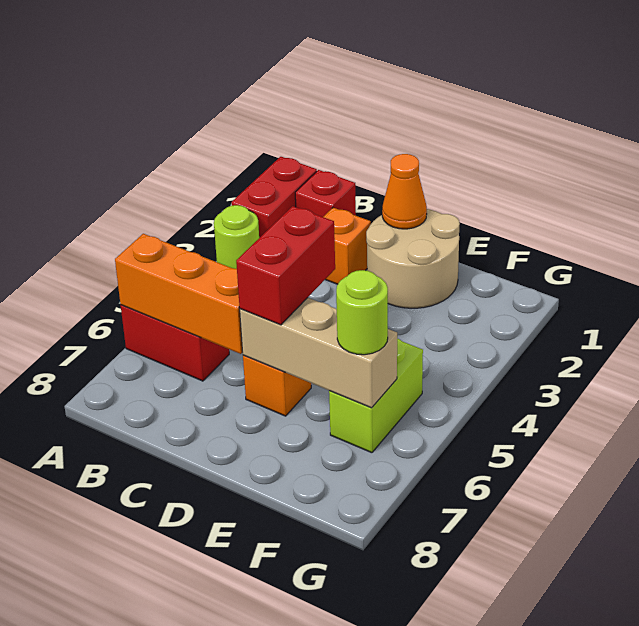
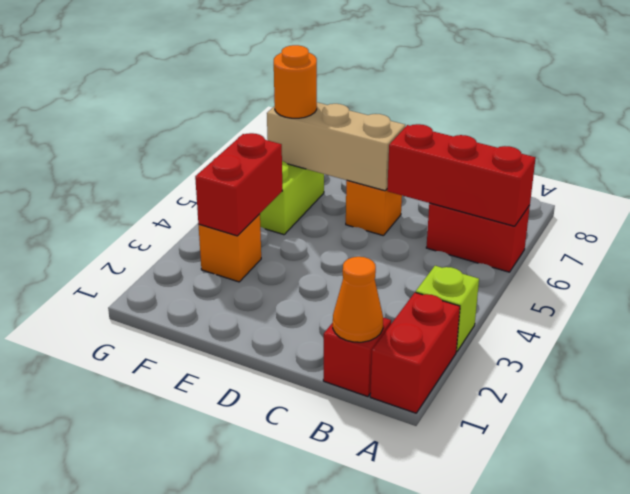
lime 1x1 round brick [214,205,259,269] -> lime 1x1 brick [416,266,479,352]
orange 1x3 brick [115,234,243,354] -> red 1x3 brick [387,124,536,226]
orange 1x1 brick [324,208,371,284] -> orange 1x1 brick moved to [199,214,261,282]
tan 2x2 round brick [366,209,460,308] -> none
orange 1x1 cone [382,154,427,229] -> orange 1x1 cone moved to [333,257,383,342]
red 1x2 brick [236,206,335,325] -> red 1x2 brick moved to [195,133,282,236]
lime 1x1 round brick [336,270,388,355] -> orange 1x1 round brick [274,45,317,118]

